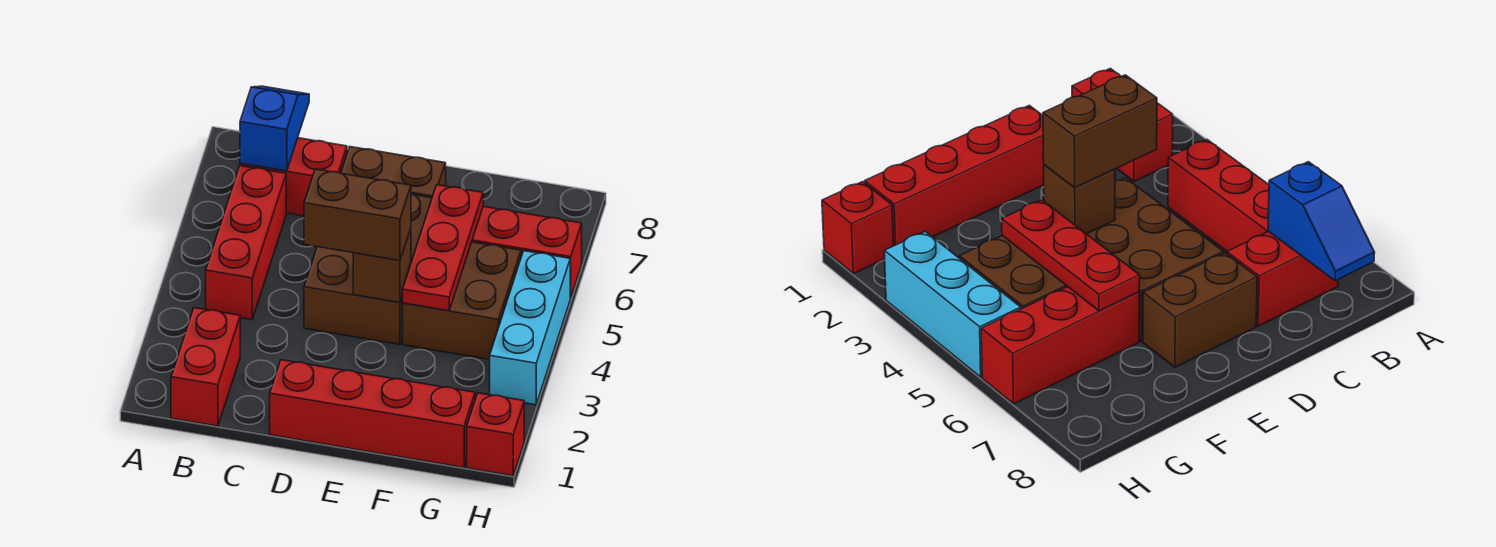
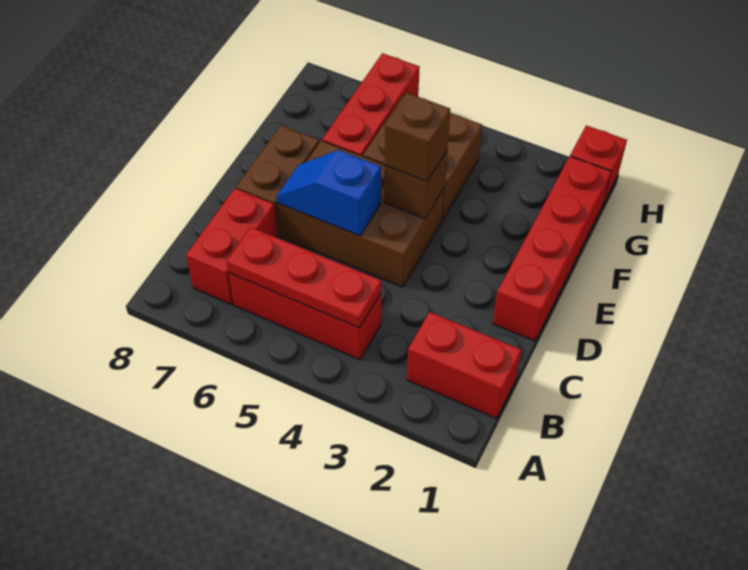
blue 1x2 slope [240,86,309,171] -> blue 1x2 slope moved to [277,150,381,236]
brown 1x2 brick [304,169,411,260] -> brown 1x1 brick [385,93,450,181]
red 1x3 plate [403,185,483,311] -> red 1x3 plate moved to [226,227,382,328]
cyan 1x3 brick [490,251,570,405] -> none

